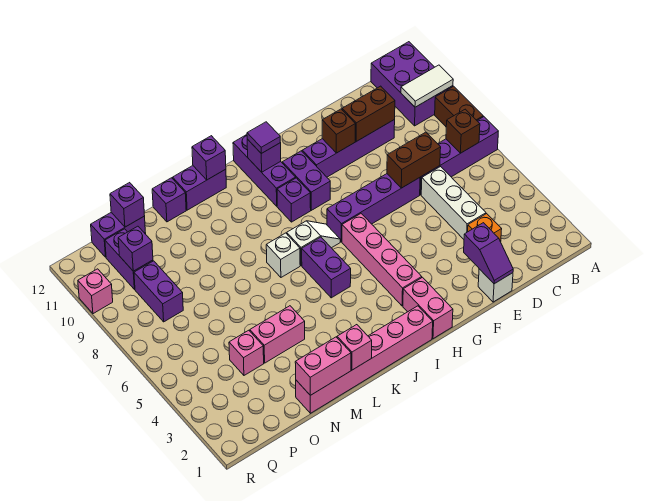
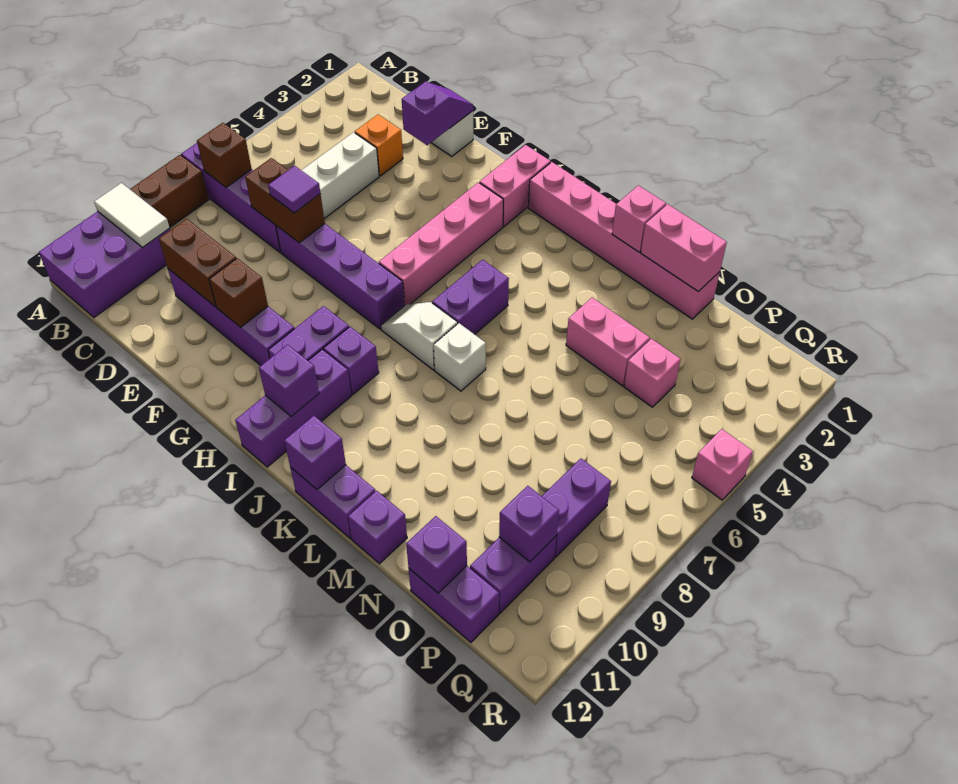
purple 1x1 tile [247,122,280,154] -> purple 1x1 tile moved to [268,166,320,213]
pink 1x1 brick [78,269,113,314] -> pink 1x1 brick moved to [692,429,753,500]

